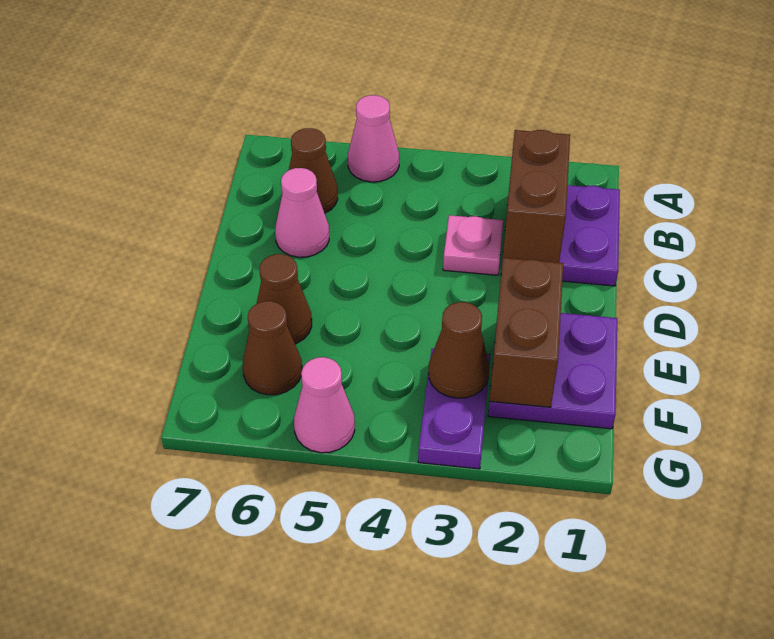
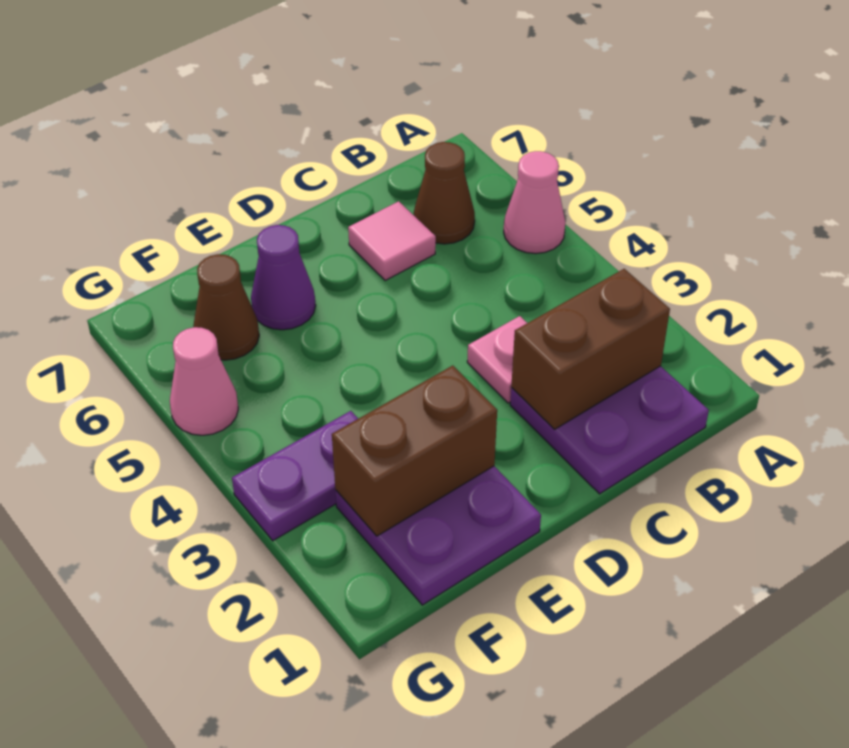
pink 1x1 cone [275,168,329,257] -> pink 1x1 tile [348,201,436,281]
brown 1x1 cone [257,254,312,344] -> purple 1x1 cone [251,225,316,330]
brown 1x1 cone [429,302,489,398] -> none

